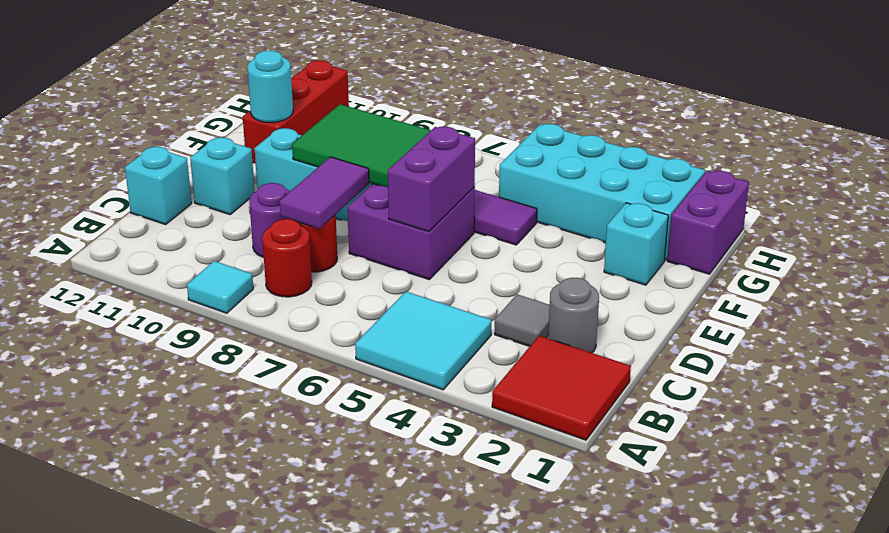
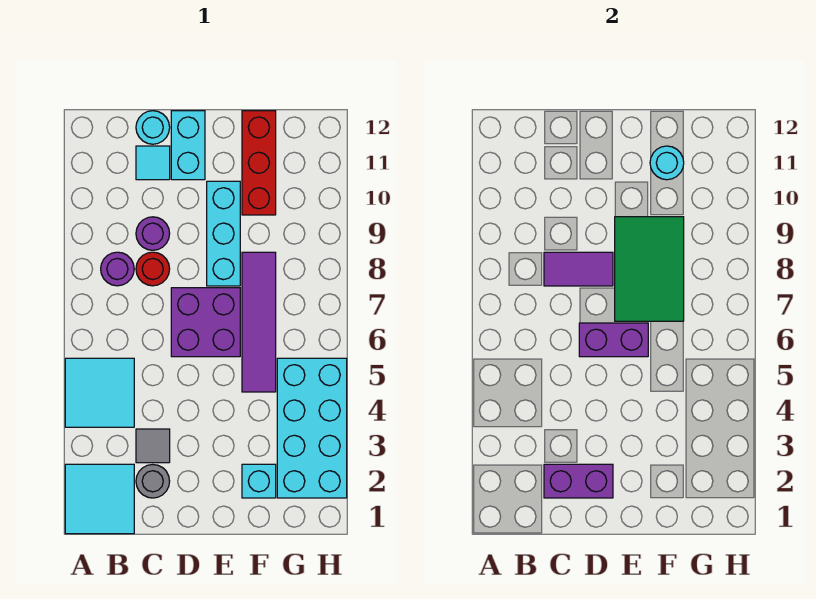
red 2x2 tile [492,336,631,440] -> cyan 2x2 tile [65,464,134,534]
cyan 1x1 tile [187,261,253,313] -> cyan 1x1 tile moved to [136,146,170,180]
red 1x1 round brick [262,219,312,297] -> purple 1x1 round brick [101,252,134,286]
cyan 1x1 brick [125,147,192,225] -> cyan 1x1 round brick [136,111,170,144]
cyan 1x1 brick [190,138,255,215] -> cyan 1x2 brick [171,111,205,180]
red 1x3 brick [243,60,349,163] -> red 1x3 brick turned to [242,111,276,215]
purple 1x2 brick [667,171,749,274] -> purple 1x2 brick moved to [544,464,613,498]

